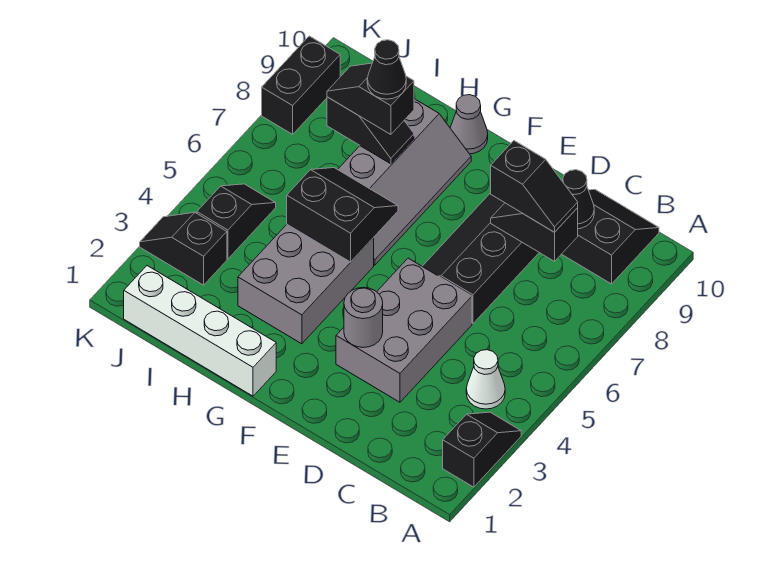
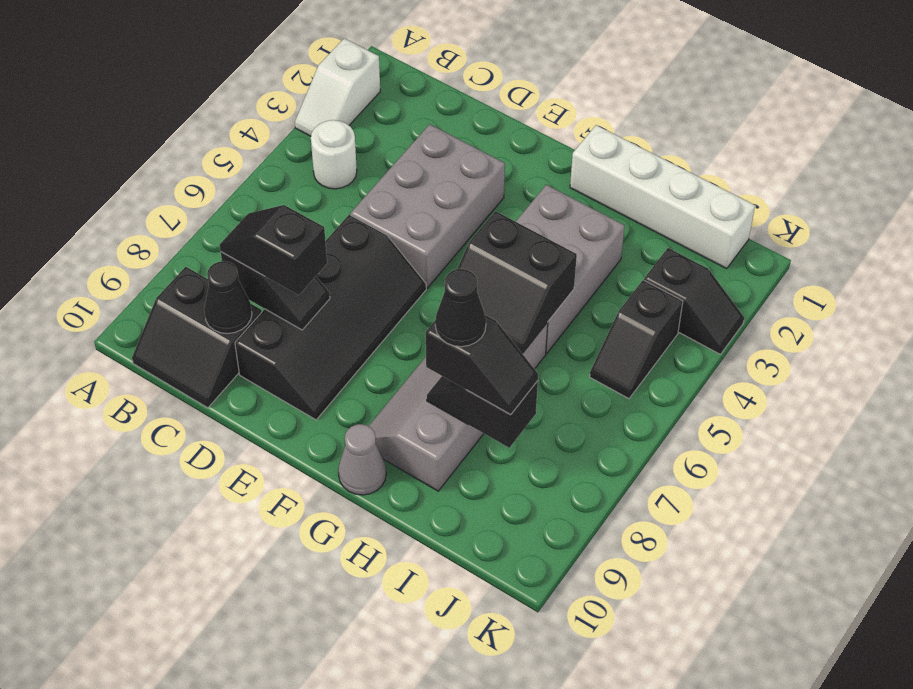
black 1x2 slope [443,412,521,487] -> white 1x2 slope [295,38,380,136]
white 1x1 cone [466,350,505,409] -> white 1x1 round brick [311,120,357,189]
grey 1x1 round brick [344,287,383,348] -> none
black 1x2 brick [262,36,340,134] -> none

